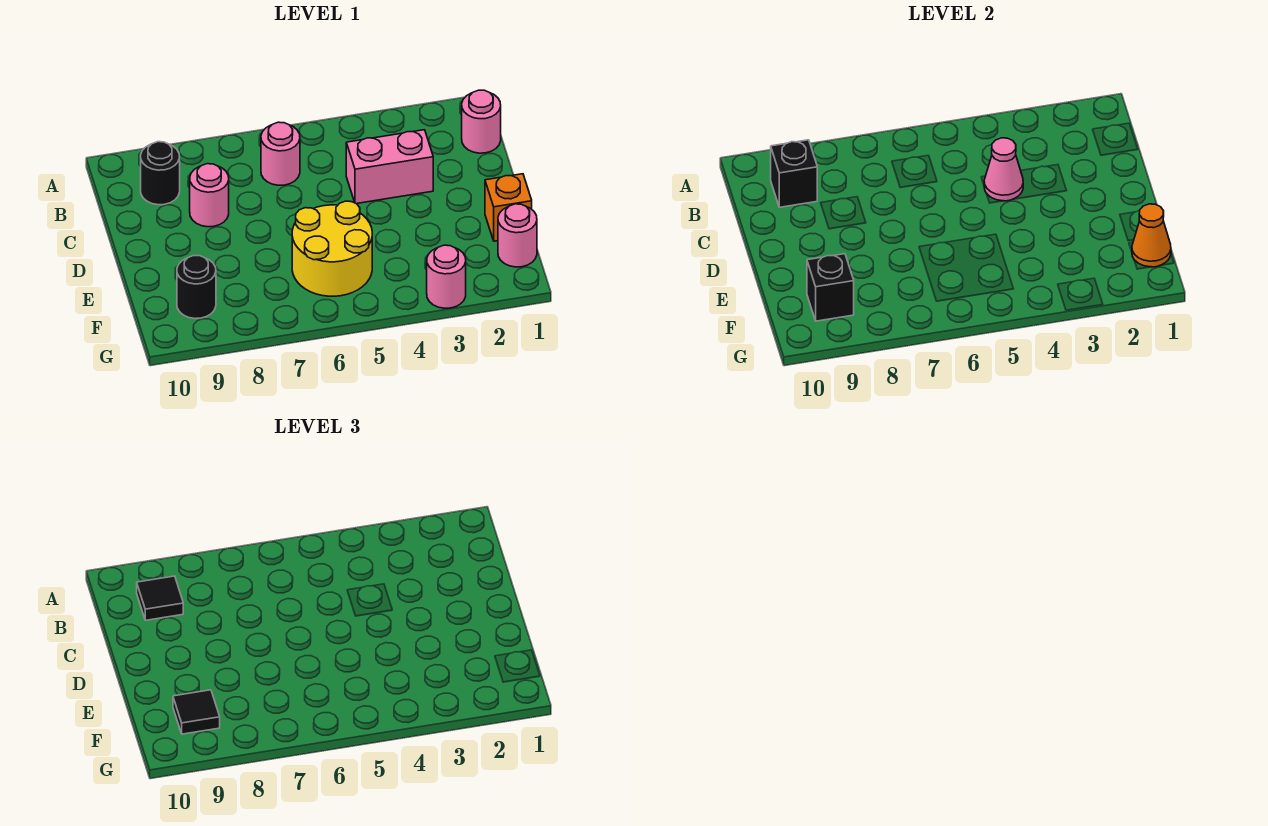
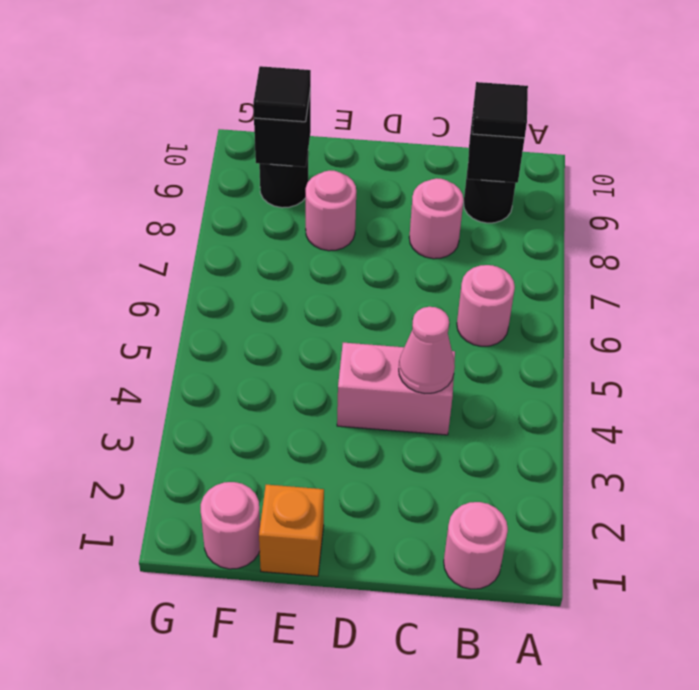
pink 1x2 brick [346,130,433,204] -> pink 1x2 brick turned to [337,343,455,435]
yellow 2x2 round brick [292,201,372,296] -> none
orange 1x1 cone [1132,204,1171,267] -> none
pink 1x1 round brick [427,245,466,308] -> pink 1x1 round brick moved to [306,171,356,251]

